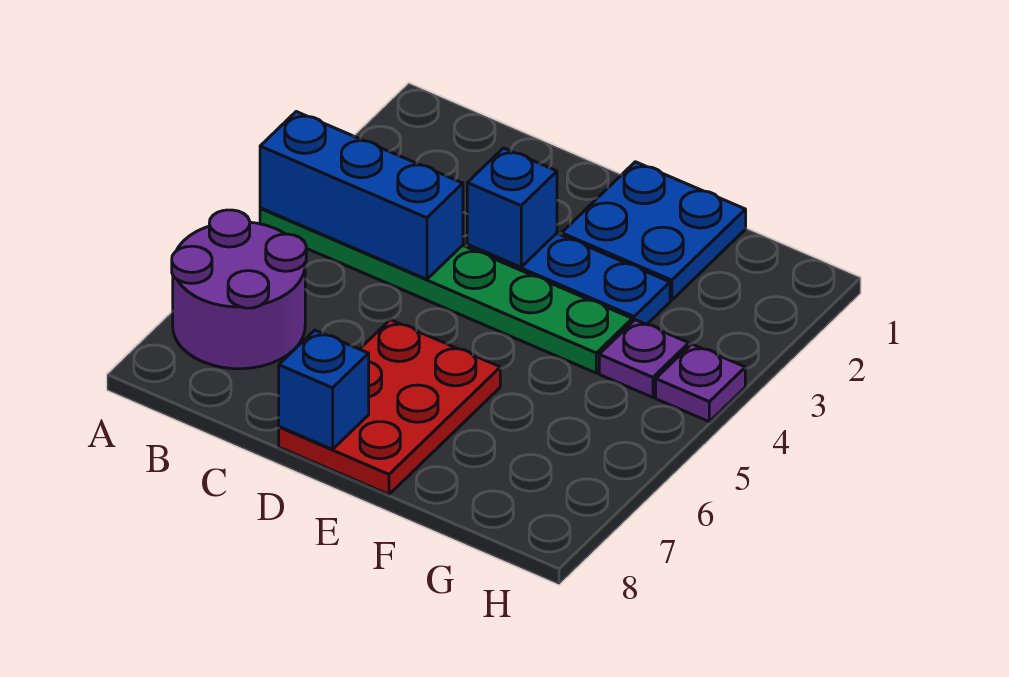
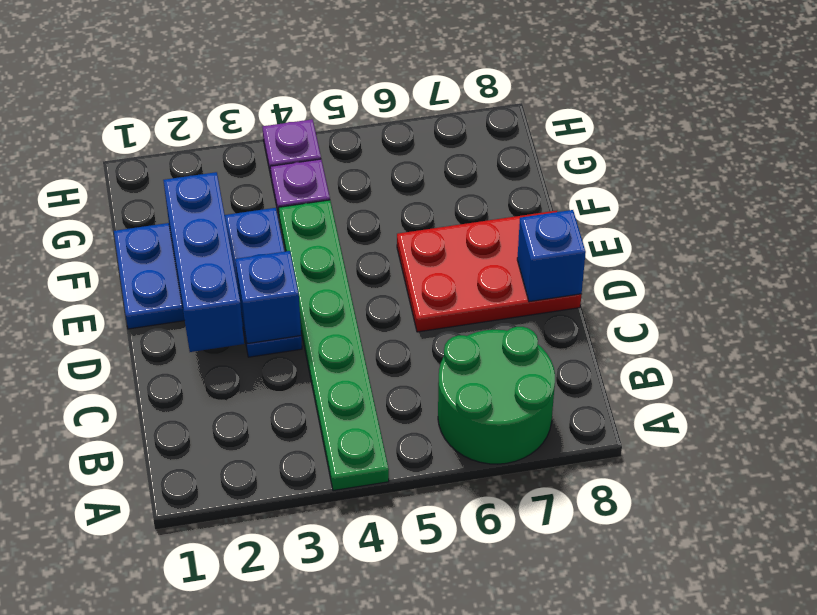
blue 1x3 brick [260,112,463,279] -> blue 1x3 brick moved to [163,172,244,352]
purple 2x2 round brick [172,210,306,369] -> green 2x2 round brick [438,327,555,464]

